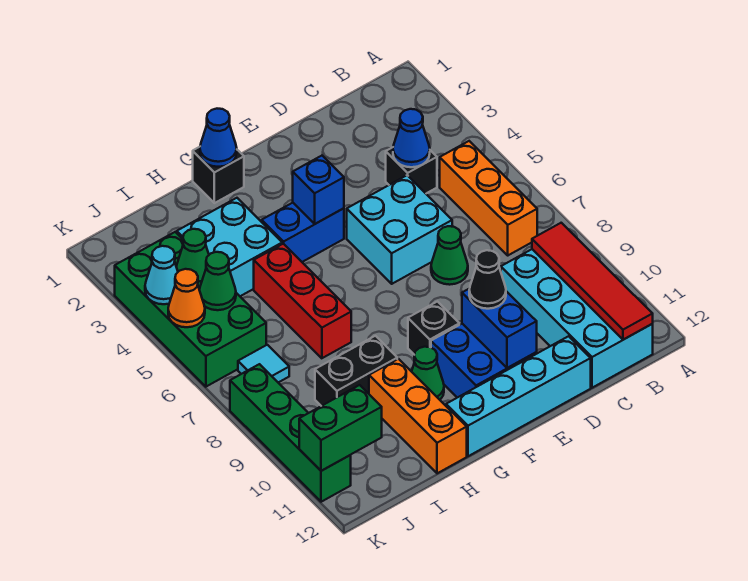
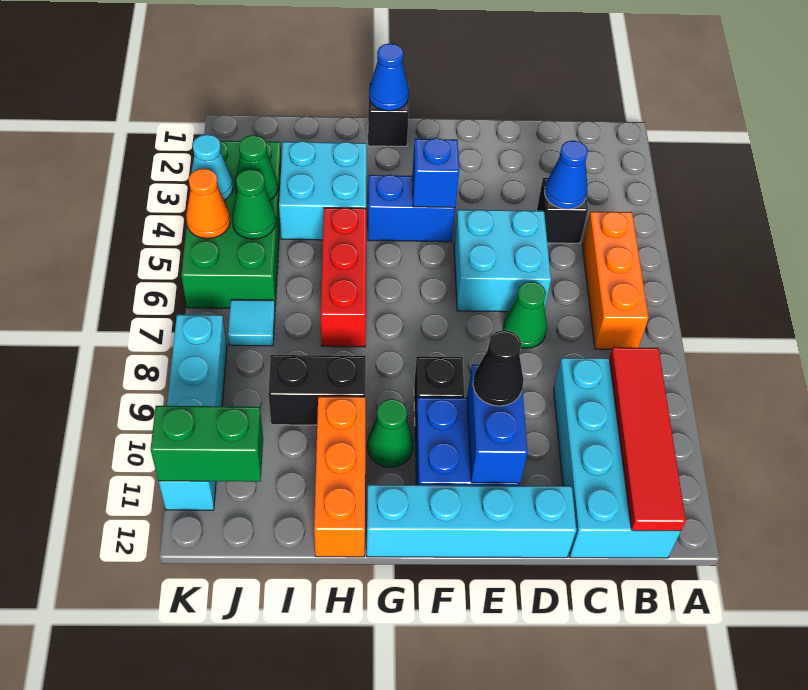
green 1x4 brick [230,364,351,502] -> cyan 1x4 brick [159,314,227,510]

